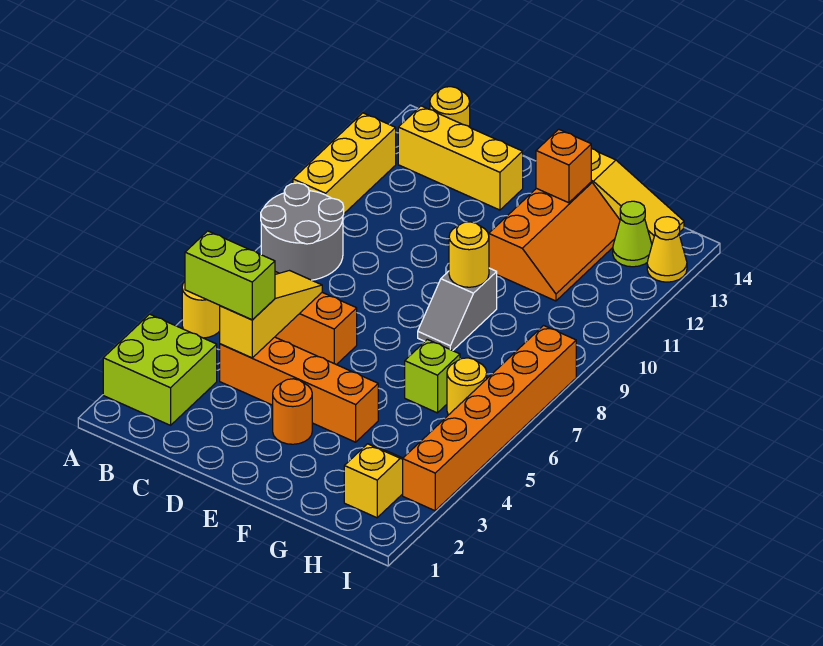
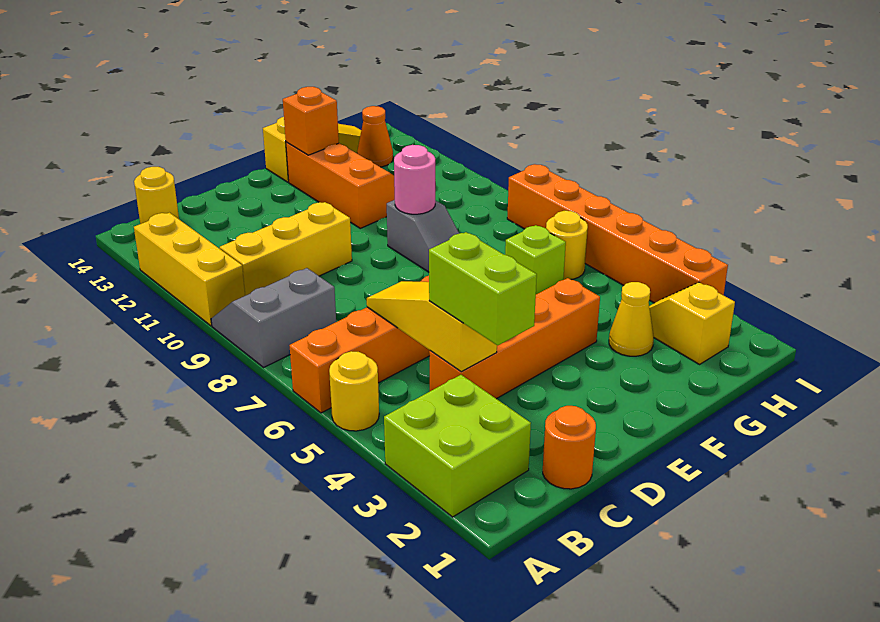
grey 2x2 round brick [261,183,344,280] -> grey 2x2 slope [211,268,336,367]
lime 1x2 brick [185,231,275,320] -> lime 1x2 brick turned to [429,232,537,345]
yellow 1x3 brick [398,106,523,210] -> yellow 1x3 brick moved to [220,202,352,296]
orange 1x1 round brick [273,379,312,444] -> orange 1x1 round brick moved to [543,406,596,489]
yellow 1x1 round brick [449,222,489,287] -> pink 1x1 round brick [394,145,435,214]
lime 1x1 cone [613,201,652,267] -> orange 1x1 cone [357,106,393,167]
yellow 1x1 cone [647,217,687,282] -> yellow 1x1 cone moved to [609,282,654,356]

